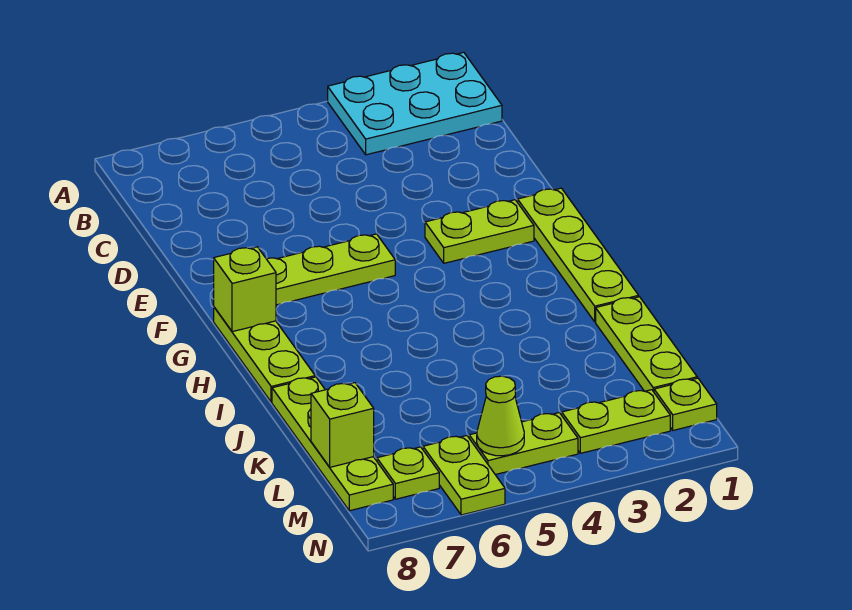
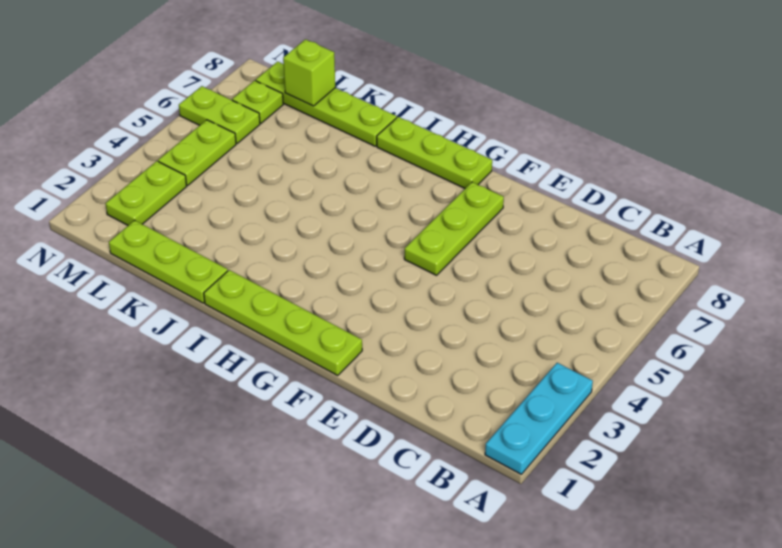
cyan 2x3 plate [328,52,502,155] -> cyan 1x3 plate [485,363,593,474]
lime 1x2 plate [425,200,534,263] -> none
lime 1x1 brick [214,247,276,332] -> none
lime 1x1 plate [654,378,717,430] -> none
lime 1x1 cone [477,376,524,456] -> none

